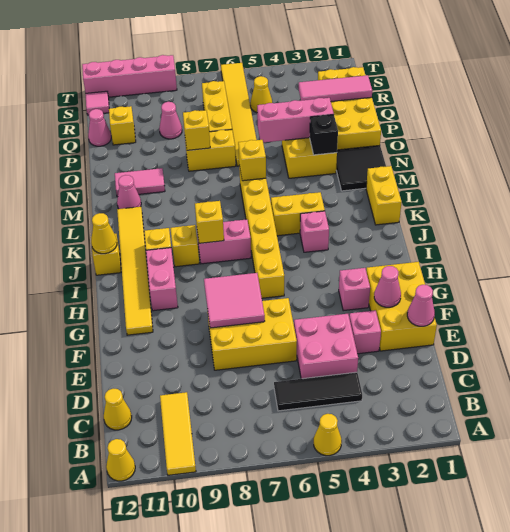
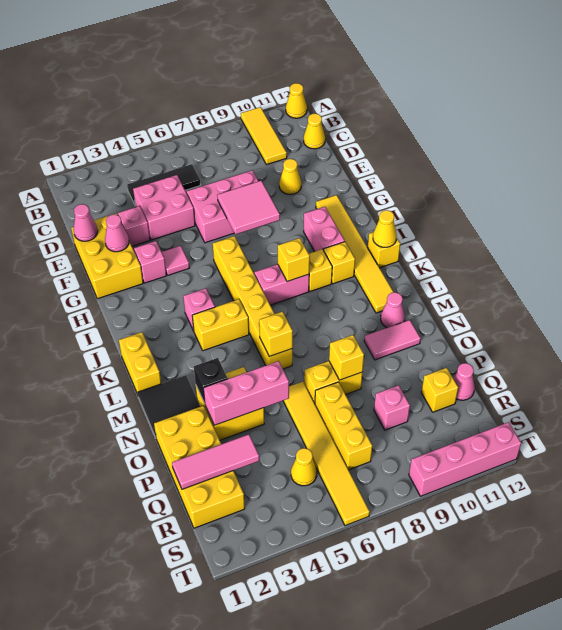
yellow 1x1 cone [314,414,342,456] -> yellow 1x1 cone moved to [279,159,301,194]
yellow 2x3 brick [207,298,297,370] -> pink 2x3 brick [187,170,258,243]
pink 1x1 cone [159,102,182,139] -> pink 1x1 brick [374,385,410,430]
pink 1x1 tile [85,91,109,115] -> pink 1x1 tile moved to [162,246,189,275]

